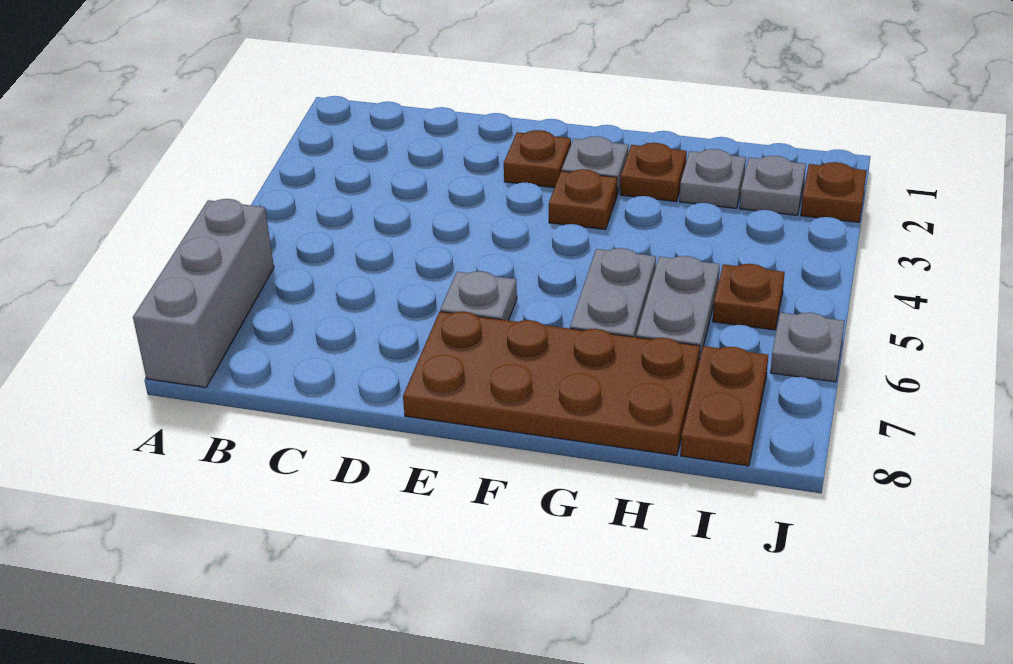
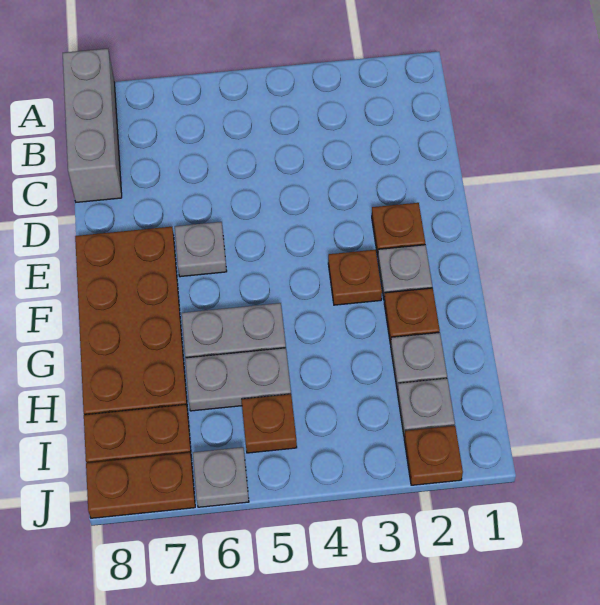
grey 1x3 brick [133,199,274,387] -> grey 1x3 brick turned to [63,49,122,202]
none -> brown 1x2 plate [86,453,195,518]

